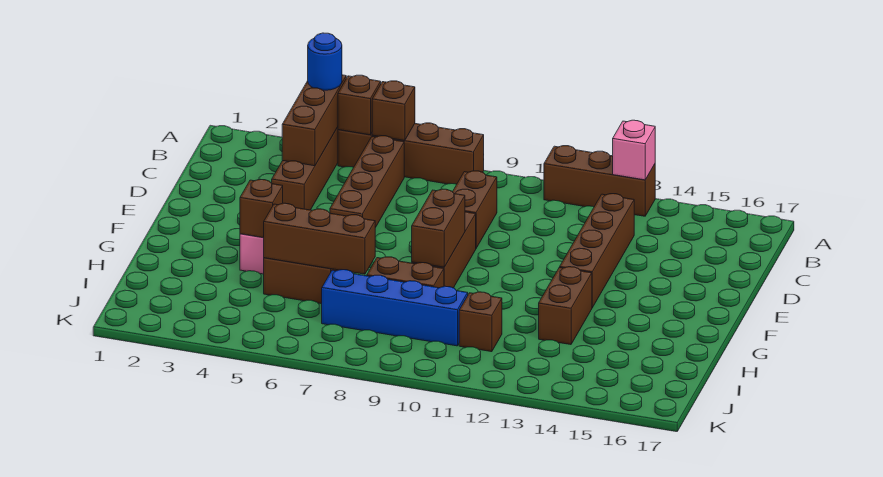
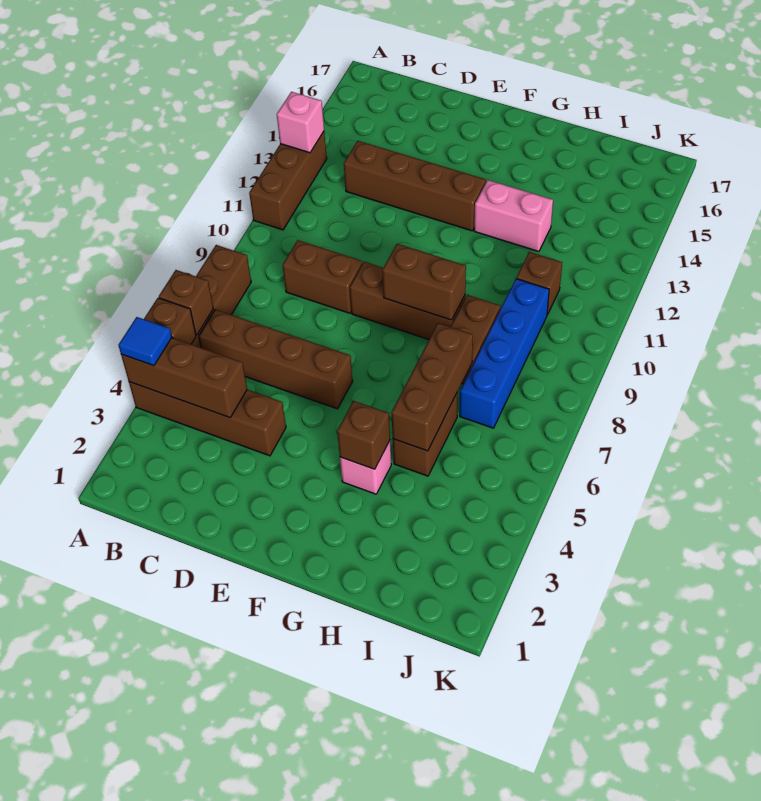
blue 1x1 round brick [308,33,342,90] -> blue 1x1 tile [118,317,172,366]
brown 1x2 brick [539,267,592,345] -> pink 1x2 brick [474,180,553,252]

